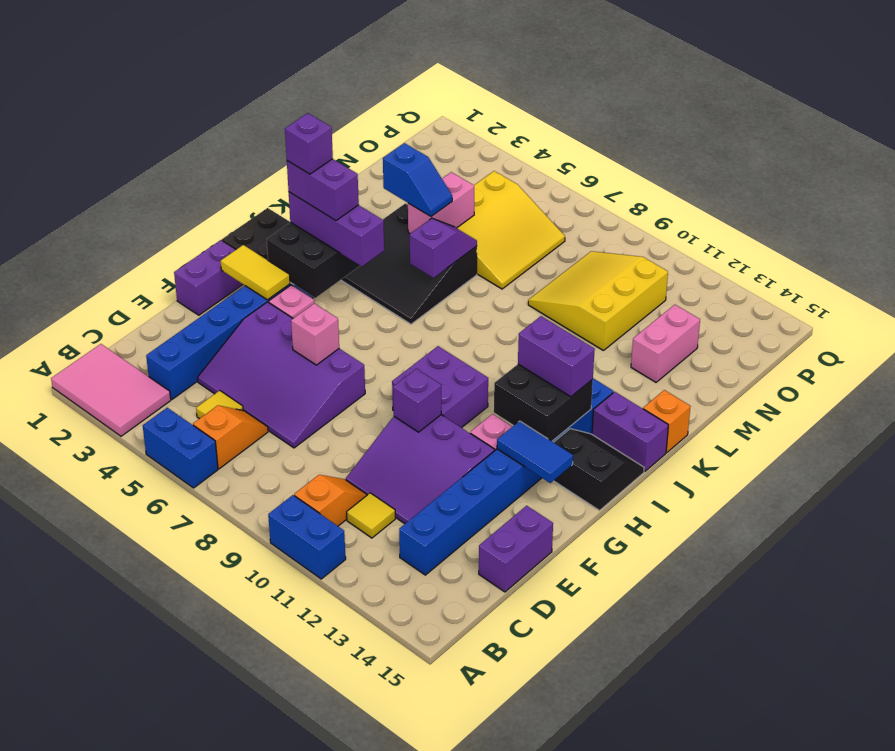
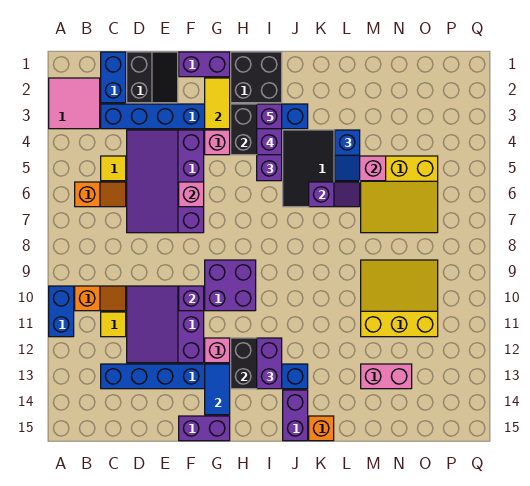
pink 2x3 tile [51,344,171,436] -> pink 2x2 tile [49,78,100,129]
blue 1x2 brick [143,408,218,488] -> blue 1x2 brick moved to [101,52,126,103]
purple 1x2 brick [479,506,553,592] -> purple 1x2 brick moved to [179,416,230,441]
black 2x2 slope [554,429,644,510] -> black 2x2 slope moved to [127,52,178,103]

